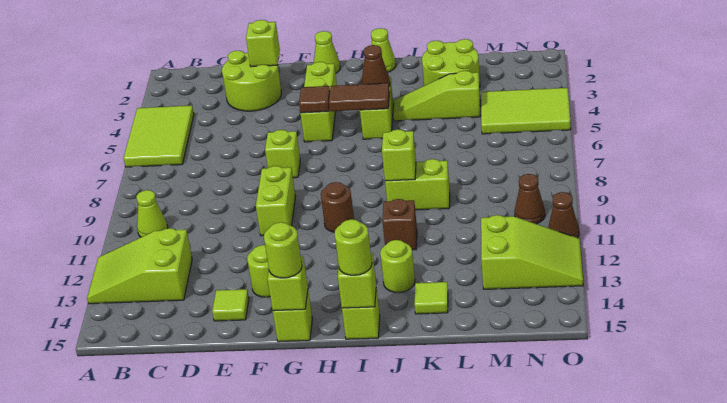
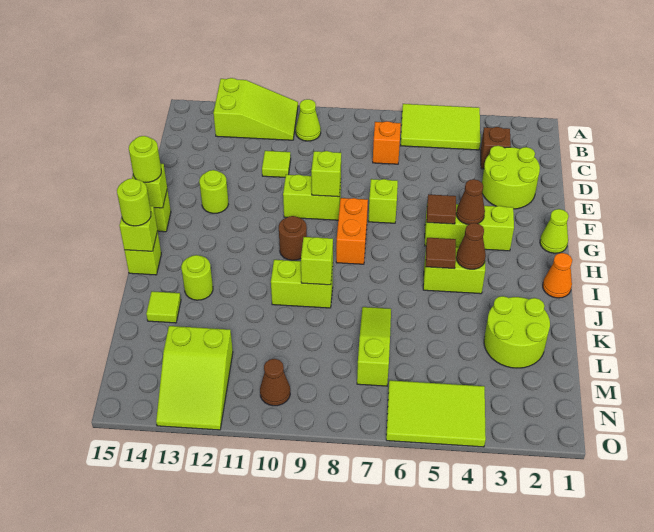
lime 2x3 slope [87,228,192,304] -> lime 2x3 slope turned to [213,78,298,140]
none -> orange 1x1 brick [373,121,401,164]
lime 1x1 brick [246,20,280,67] -> lime 1x1 brick moved to [311,151,341,197]
lime 1x1 tile [212,289,249,321] -> lime 1x1 tile moved to [262,151,291,177]
none -> orange 1x2 brick [336,198,368,264]
brown 1x2 tile [329,83,389,111] -> brown 1x1 tile [426,238,456,269]
lime 1x1 cone [371,28,396,72] -> orange 1x1 cone [543,253,572,298]
lime 1x3 slope [393,71,480,121] -> lime 1x3 slope moved to [357,307,391,386]
lime 1x2 brick [385,159,450,210] -> lime 1x2 brick turned to [271,260,333,308]
brown 1x1 brick [382,199,417,250] -> brown 1x1 brick moved to [481,127,511,169]
lime 2x3 tile [481,88,571,134] -> lime 2x3 tile turned to [386,380,486,447]
brown 1x1 cone [548,192,579,238] -> brown 1x1 cone moved to [456,179,485,225]

